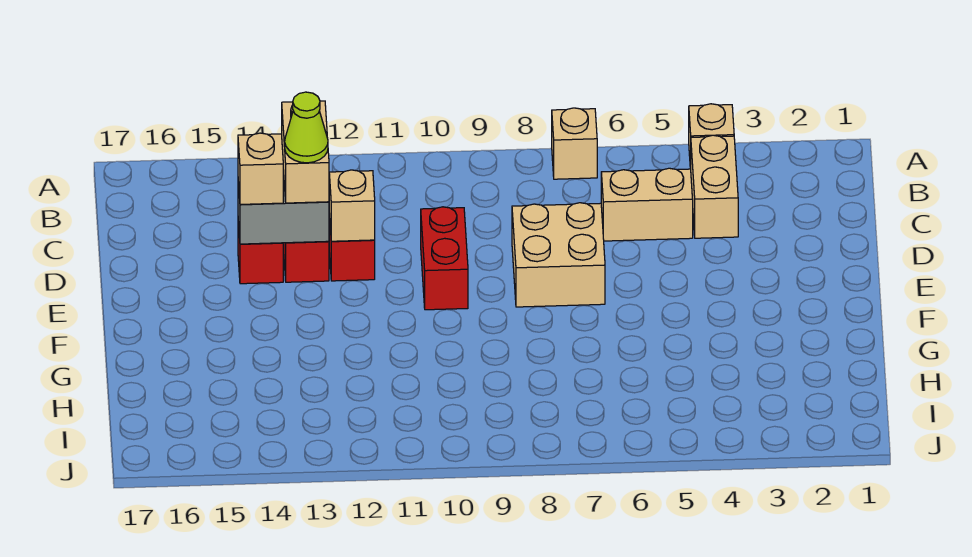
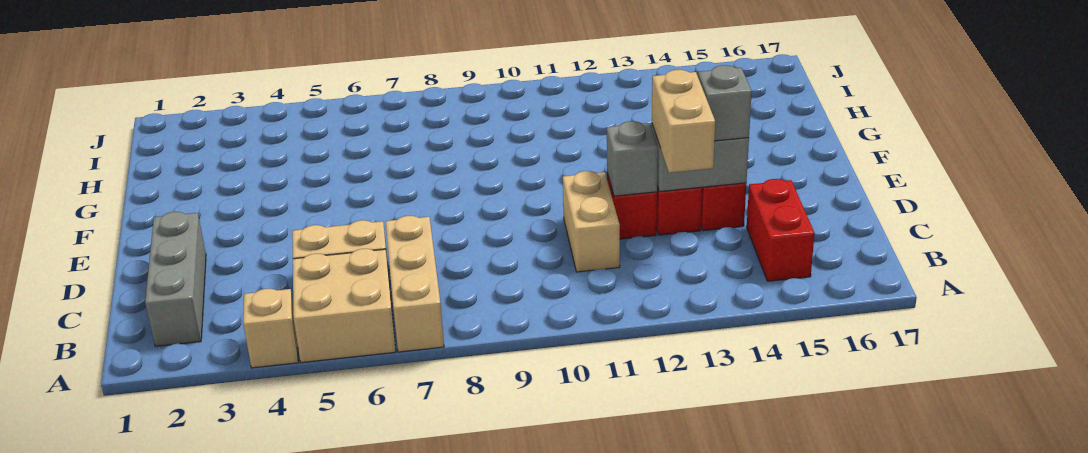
tan 1x1 brick [552,108,597,179] -> tan 1x3 brick [386,216,444,352]
none -> grey 1x3 brick [145,212,206,346]
tan 1x2 brick [691,135,738,238] -> tan 1x2 brick moved to [563,171,620,272]
tan 2x2 brick [512,203,605,307] -> tan 2x2 brick moved to [293,249,396,363]
red 1x2 brick [421,207,468,310] -> red 1x2 brick moved to [747,179,815,281]
tan 1x1 brick [329,170,375,241] -> grey 1x1 brick [607,121,658,196]
lime 1x1 cone [285,92,328,163] -> none
tan 1x1 brick [238,133,283,204] -> grey 1x1 brick [698,65,752,141]

